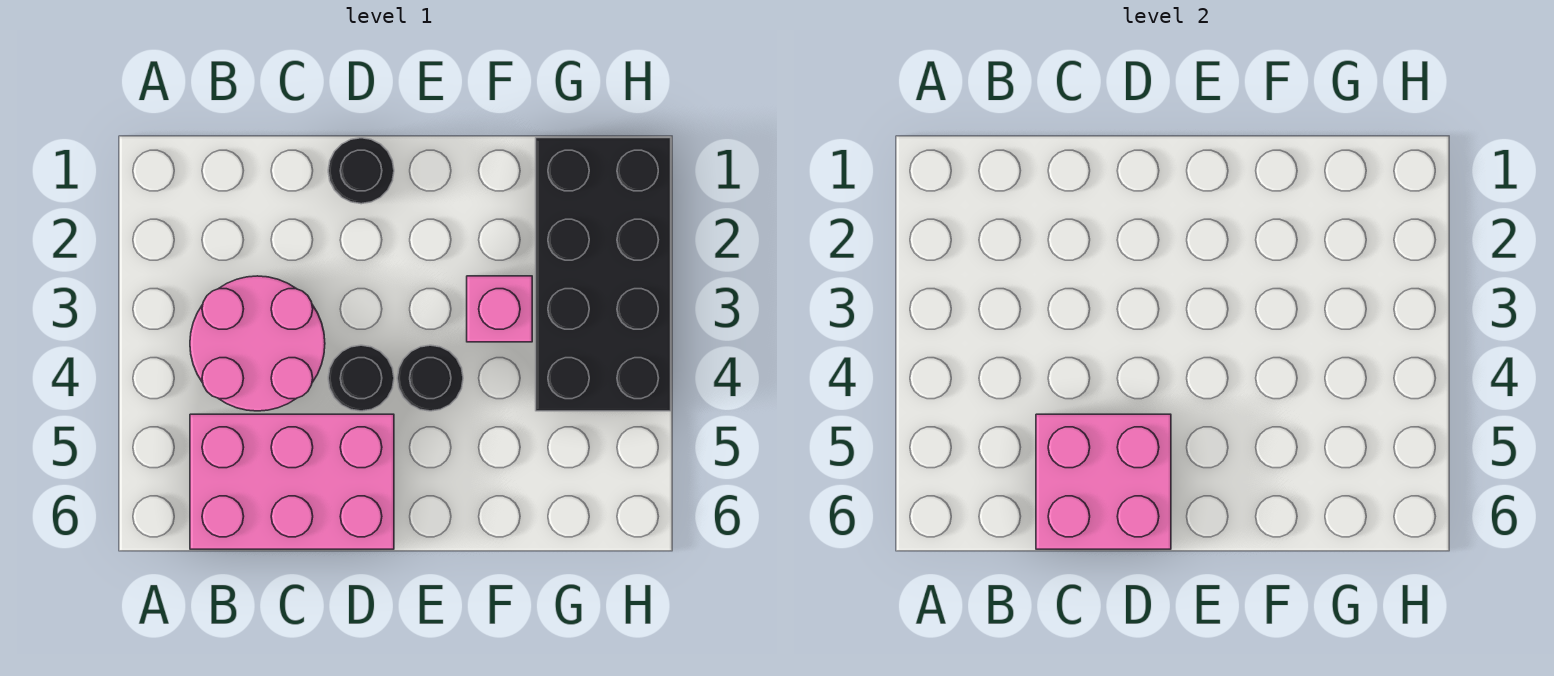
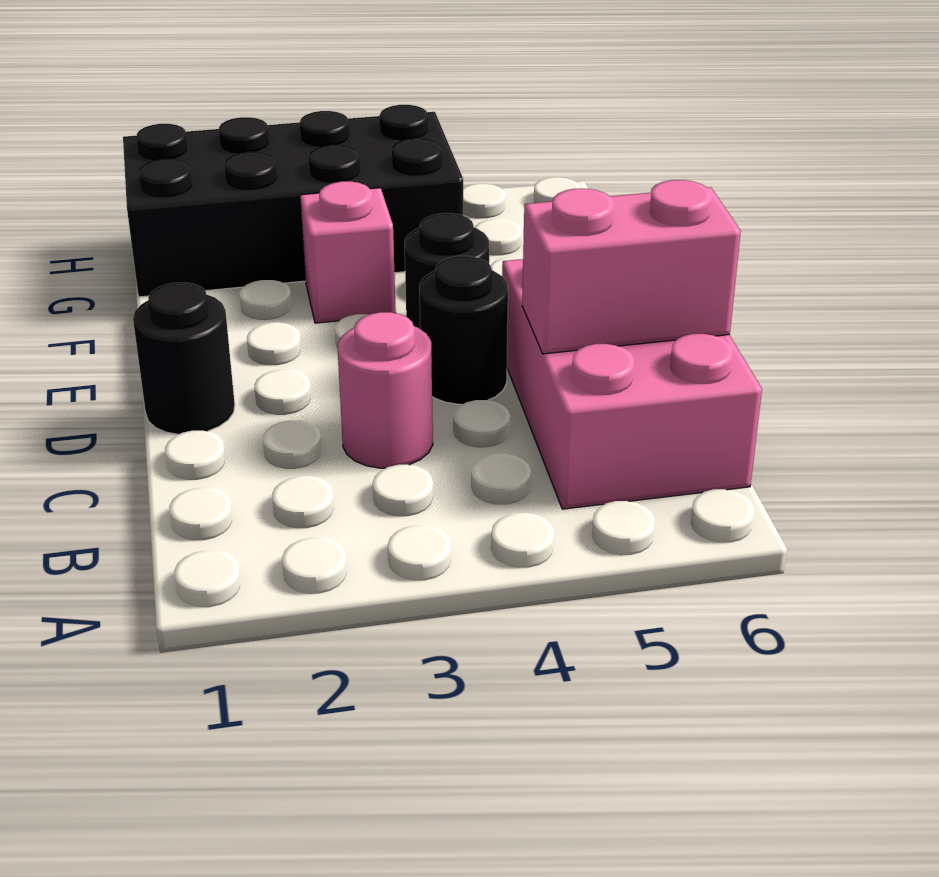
pink 2x2 round brick [190,276,325,411] -> pink 1x1 round brick [338,312,433,468]
pink 2x2 brick [1036,414,1171,549] -> pink 1x2 brick [522,180,741,354]

